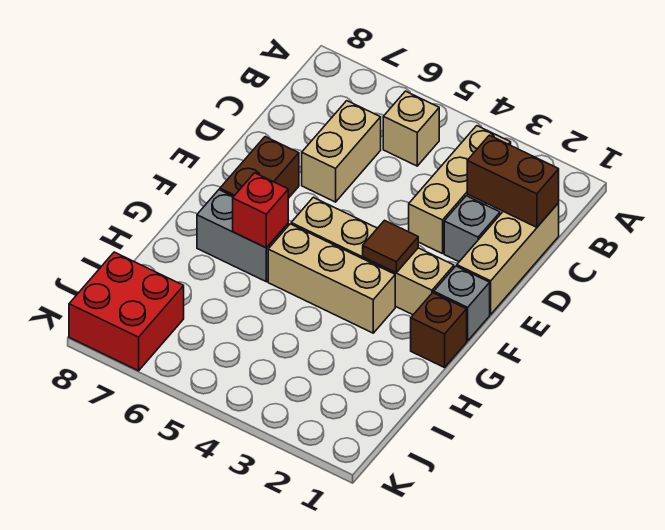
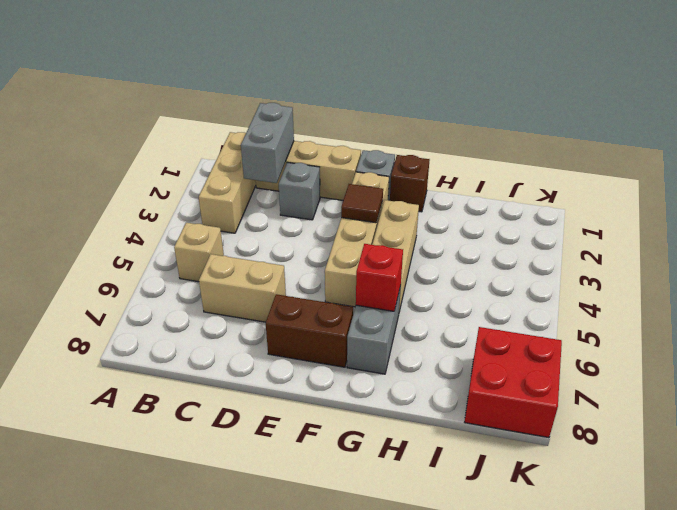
tan 1x3 brick [409,126,511,254] -> tan 1x3 brick turned to [199,132,256,233]
brown 1x2 brick [467,135,559,227] -> grey 1x2 brick [241,103,294,183]

